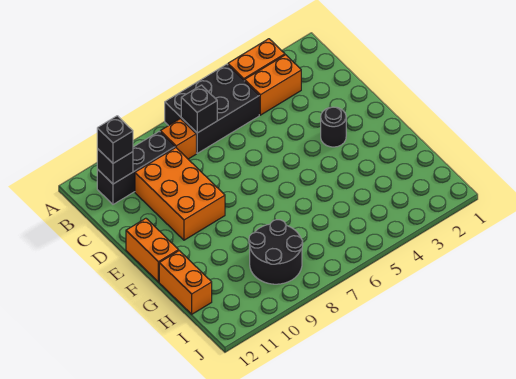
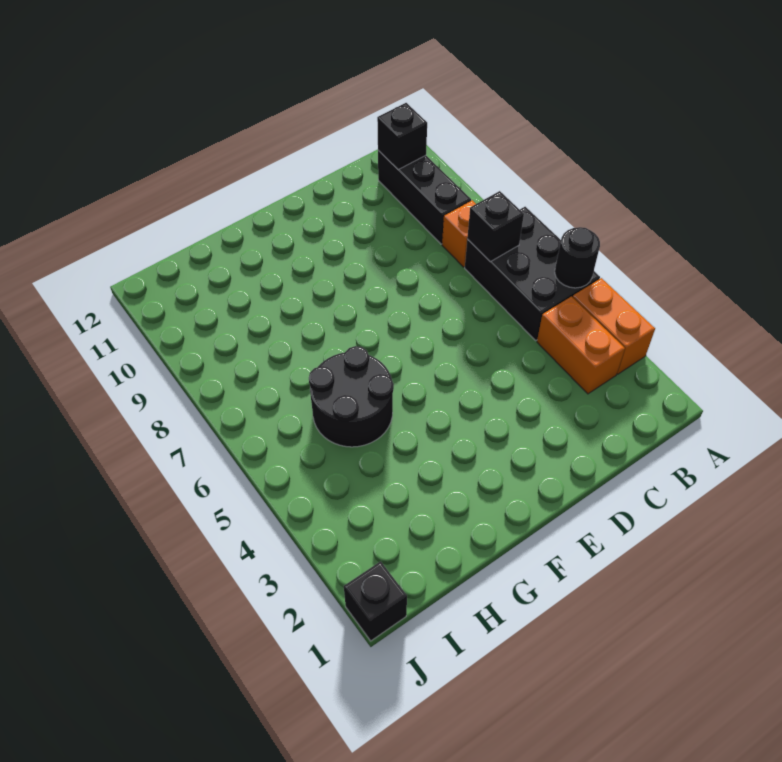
black 1x1 brick [97,116,133,163] -> black 1x1 brick moved to [344,562,407,641]
orange 2x3 brick [135,148,225,240] -> none
black 1x1 round brick [321,107,346,147] -> black 1x1 round brick moved to [555,227,600,288]
orange 1x2 brick [126,218,179,282] -> none
orange 1x2 brick [159,251,212,314] -> none
black 2x2 round brick [249,220,303,284] -> black 2x2 round brick moved to [309,346,394,447]

